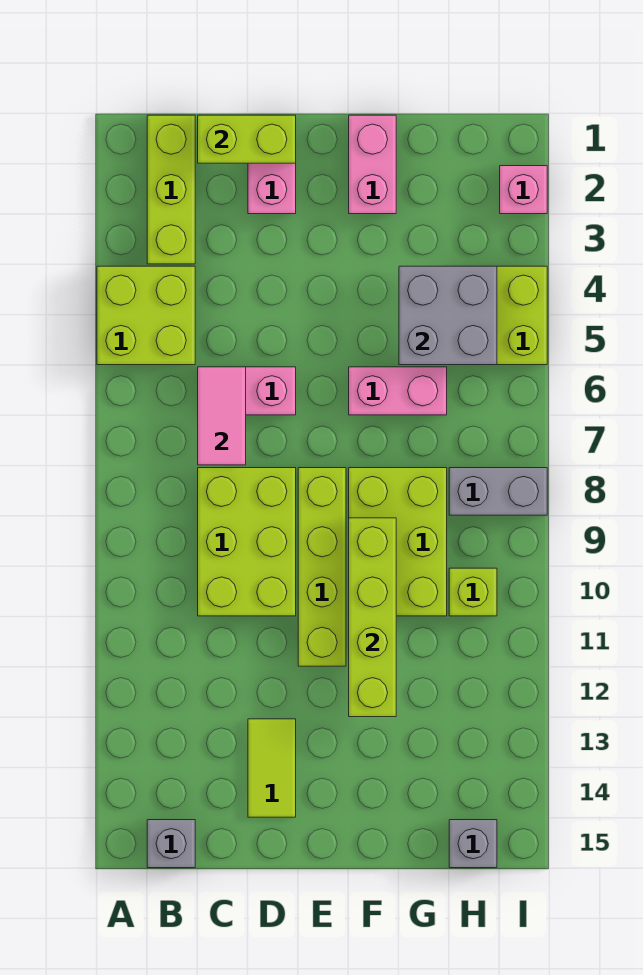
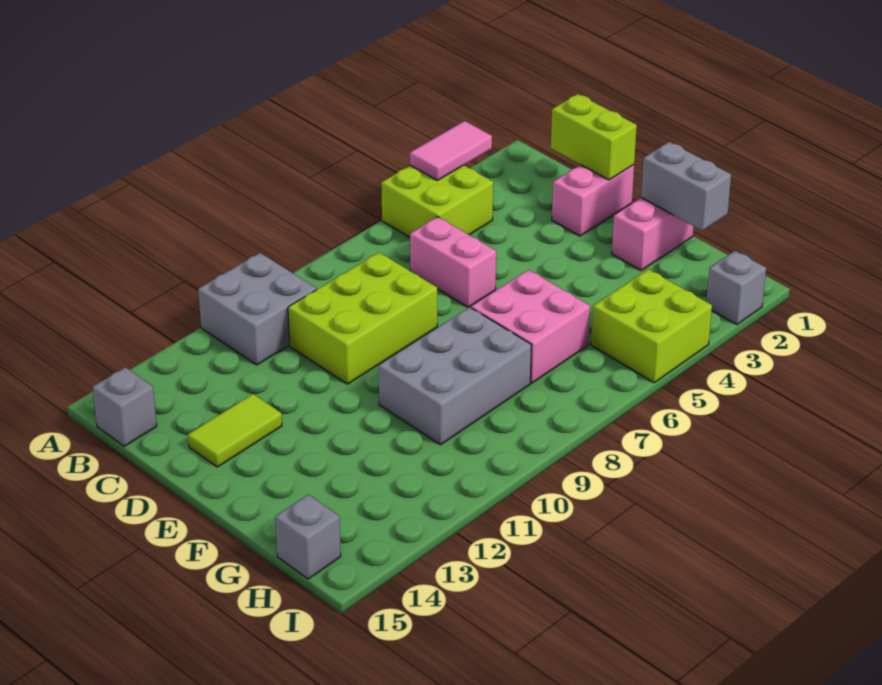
lime 1x3 brick [147,115,195,264] -> none
pink 1x2 tile [198,367,246,465] -> pink 1x2 tile moved to [410,121,492,180]
lime 1x4 brick [298,468,346,666] -> none
pink 1x2 brick [349,367,447,415] -> pink 2x2 brick [471,270,590,383]
lime 2x3 brick [349,468,447,616] -> grey 2x3 brick [379,307,531,445]
lime 1x4 brick [349,518,396,717] -> none
grey 2x2 brick [399,266,497,365] -> grey 2x2 brick moved to [198,253,316,365]
grey 1x2 brick [449,468,547,515] -> grey 1x2 brick moved to [641,142,731,231]
lime 1x1 brick [449,568,497,616] -> none
pink 1x1 brick [500,166,547,214] -> grey 1x1 brick [706,251,766,325]

